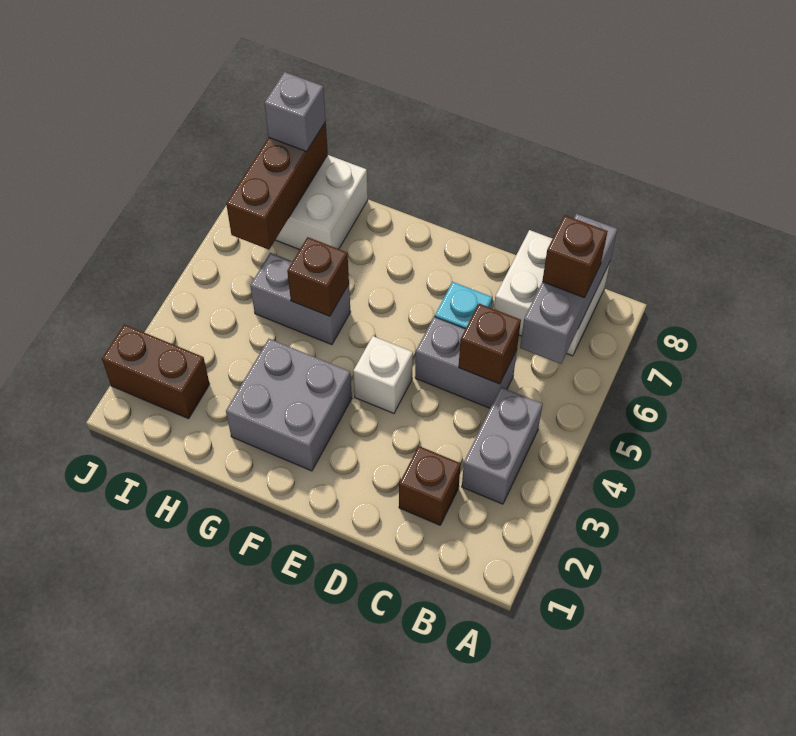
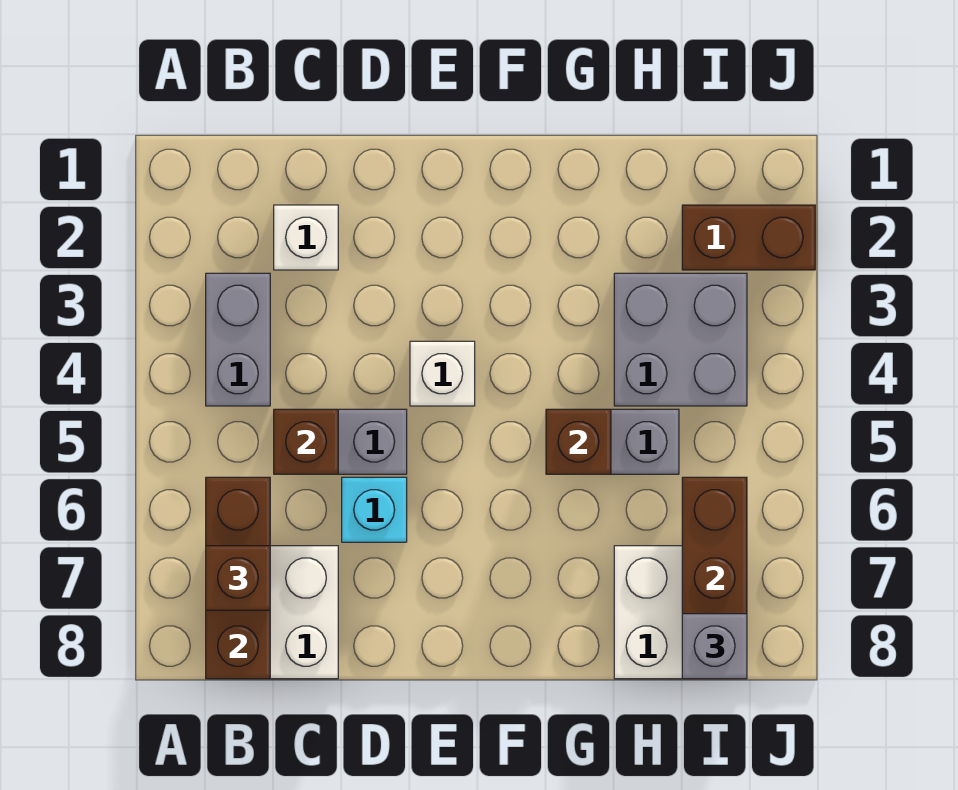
grey 1x3 brick [520,214,617,364] -> brown 1x3 brick [206,477,270,679]
brown 1x1 brick [399,446,461,525] -> white 1x1 brick [274,205,338,270]
grey 2x2 brick [226,339,352,471] -> grey 2x2 brick moved to [614,273,747,406]

